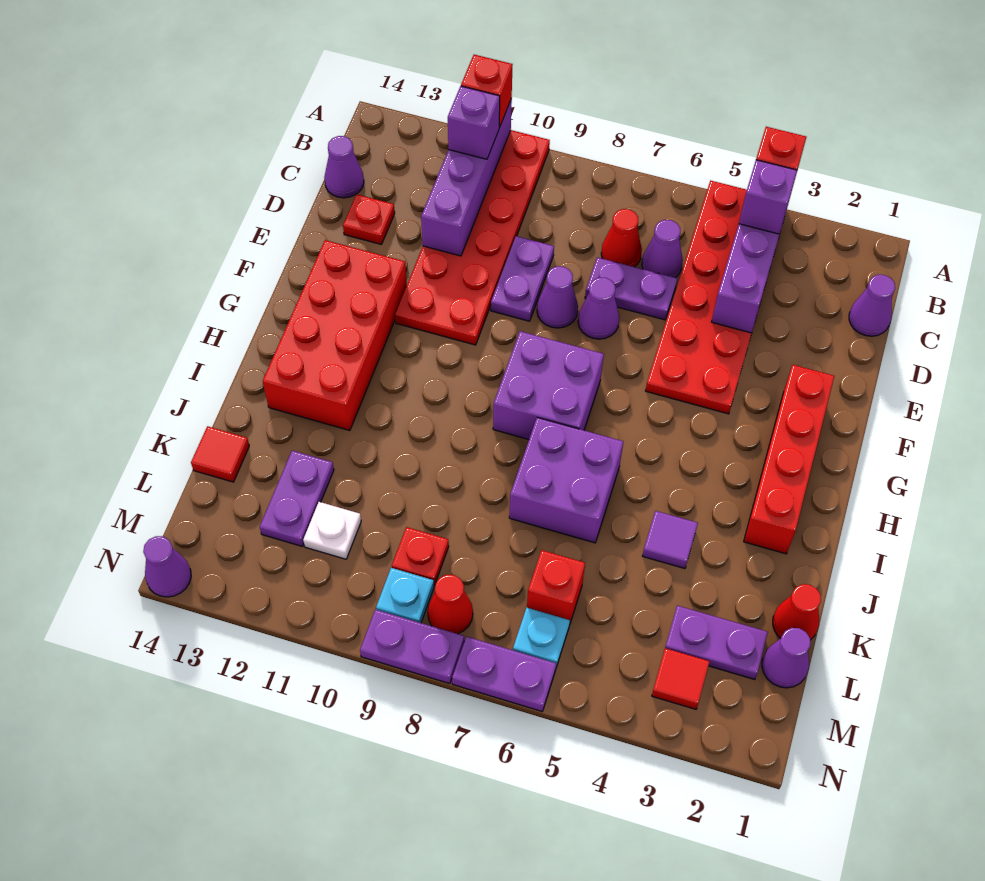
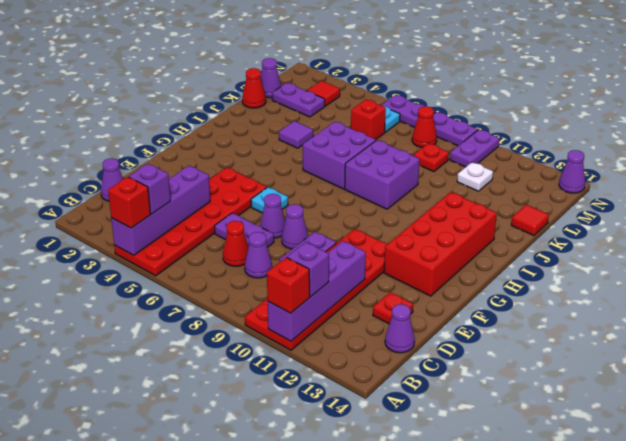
purple 1x1 cone [642,220,683,278] -> purple 1x1 cone moved to [245,232,272,278]
red 1x4 brick [744,365,834,554] -> none
purple 2x2 brick [493,331,604,439] -> purple 2x2 brick moved to [345,140,420,209]
purple 1x2 plate [260,451,334,547] -> purple 1x2 plate moved to [450,130,499,167]
cyan 1x1 plate [376,568,434,623] -> cyan 1x1 plate moved to [251,187,288,213]

